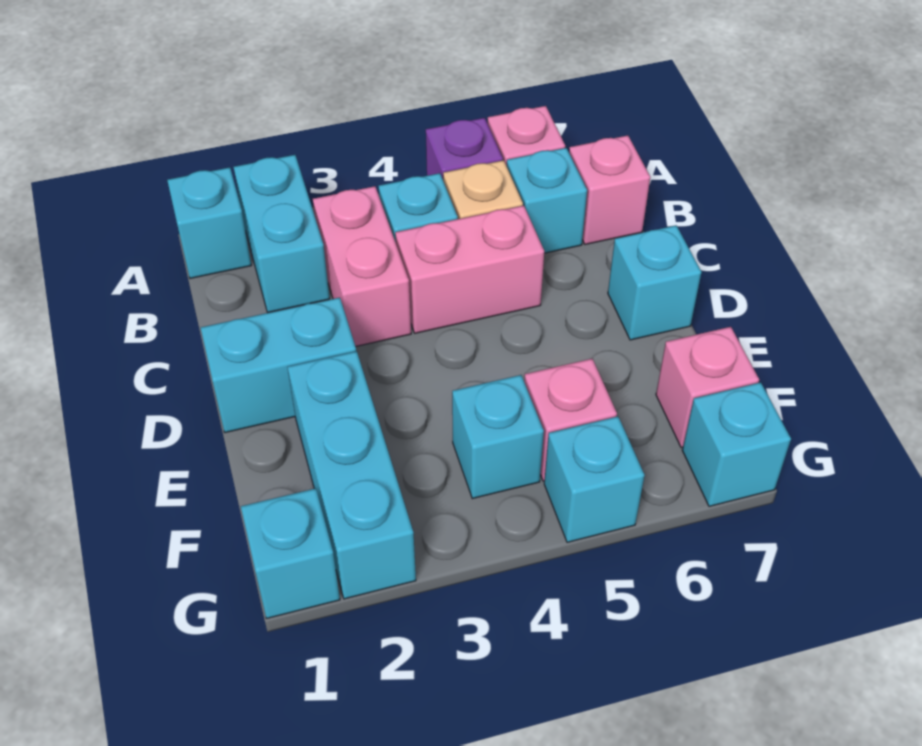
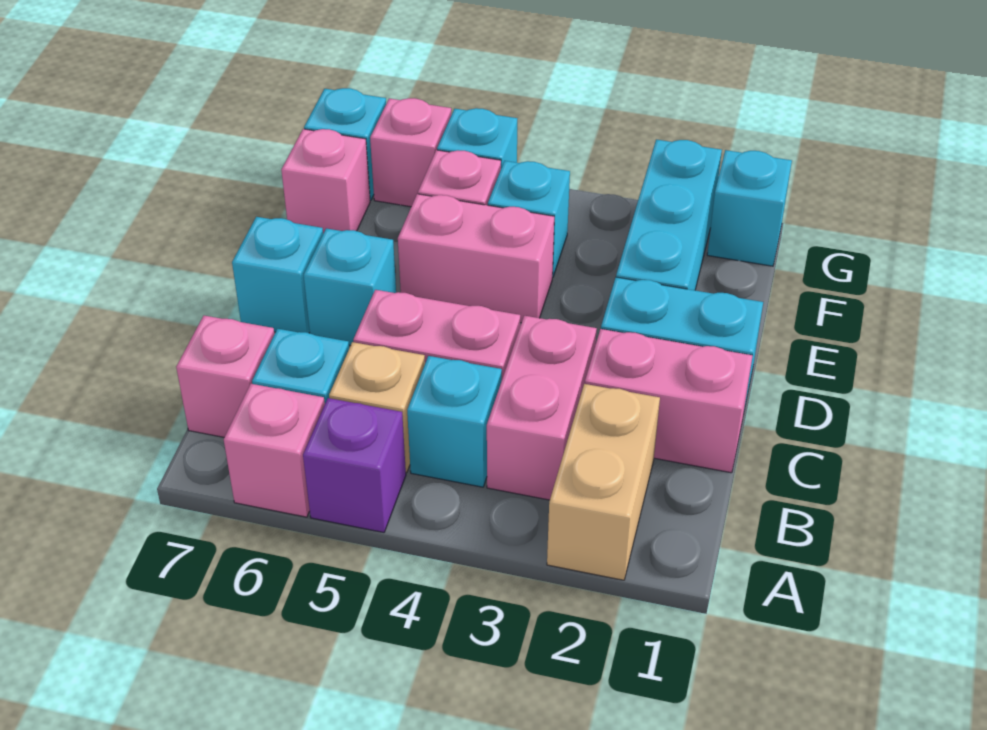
cyan 1x1 brick [167,167,251,278] -> cyan 1x1 brick moved to [304,228,396,346]
cyan 1x2 brick [234,155,330,313] -> tan 1x2 brick [547,384,660,580]
none -> pink 1x2 brick [585,329,753,473]
none -> pink 1x2 brick [398,194,554,323]
none -> pink 1x1 brick [370,98,451,207]

